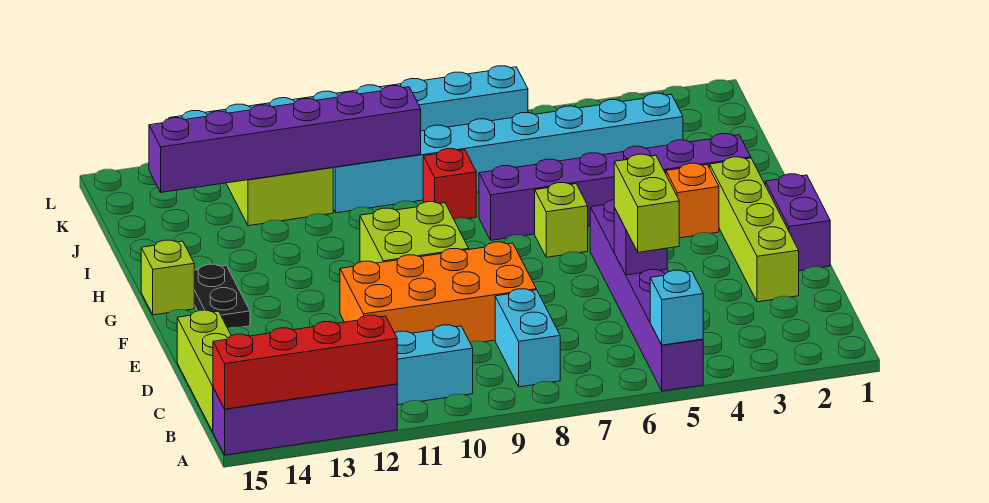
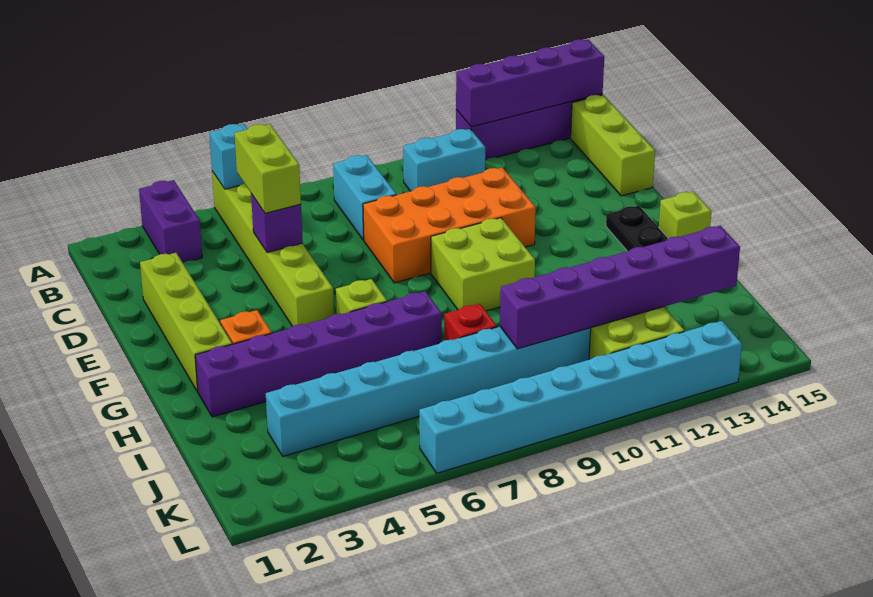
purple 1x6 brick [590,200,703,391] -> lime 1x6 brick [212,171,334,326]
red 1x4 brick [213,315,397,409] -> purple 1x4 brick [456,39,604,127]
purple 1x2 brick [765,174,830,271] -> purple 1x2 brick moved to [139,180,202,263]

